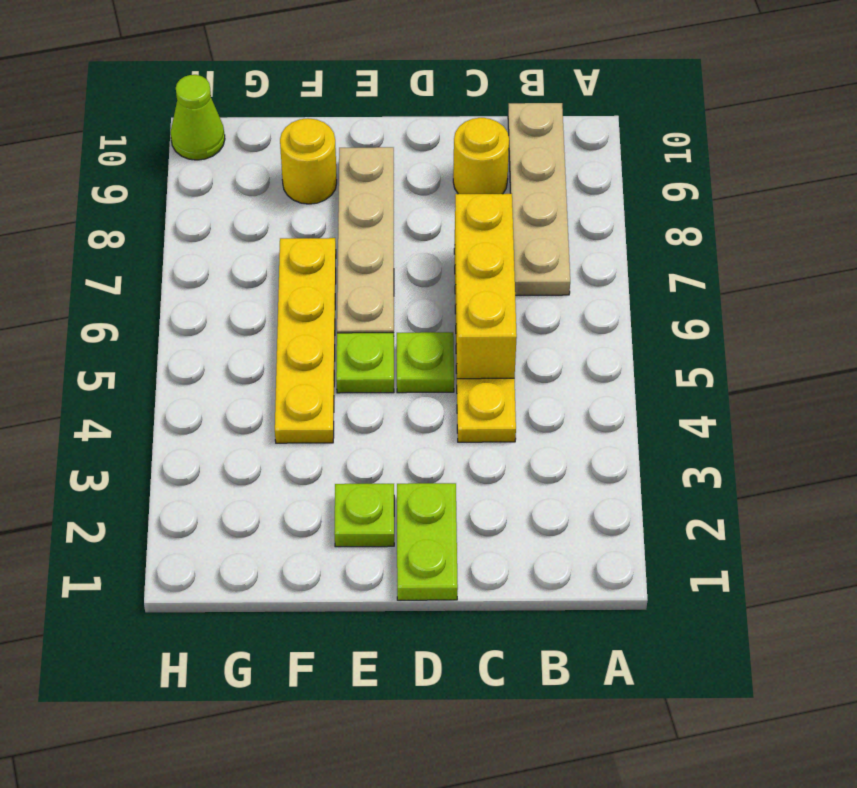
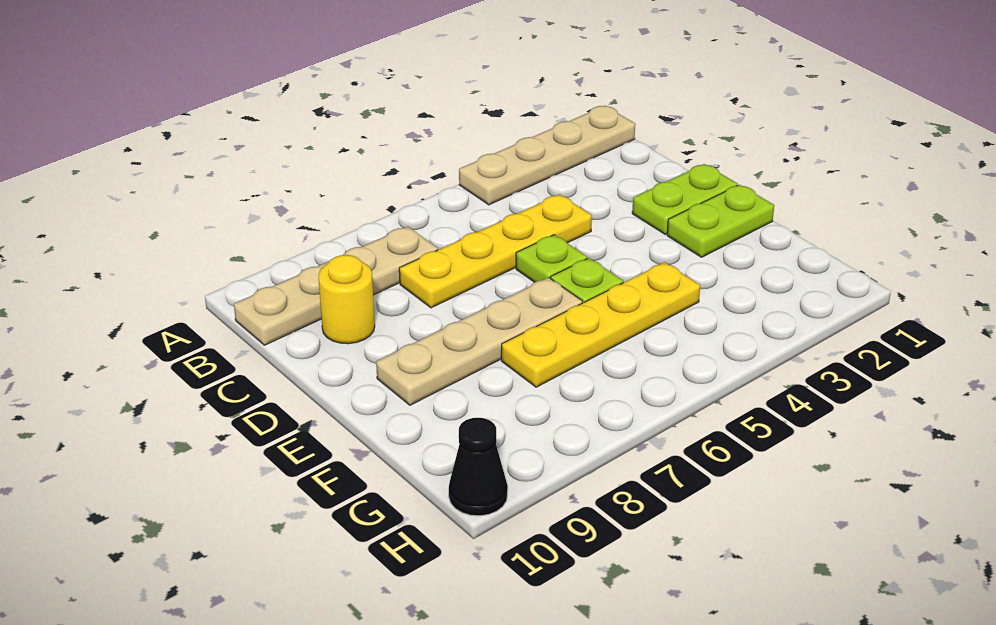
none -> tan 1x4 plate [459,106,635,205]
yellow 1x3 brick [455,194,517,379] -> none
lime 1x1 plate [334,484,394,547] -> lime 1x2 plate [667,185,774,257]
yellow 1x1 round brick [280,119,337,204] -> none
lime 1x1 cone [170,75,225,160] -> black 1x1 cone [449,418,508,516]

